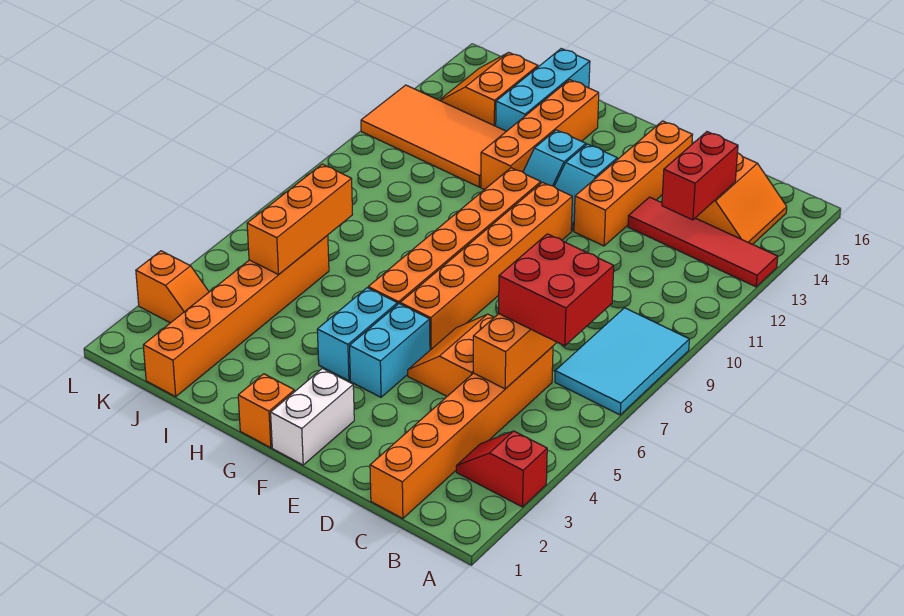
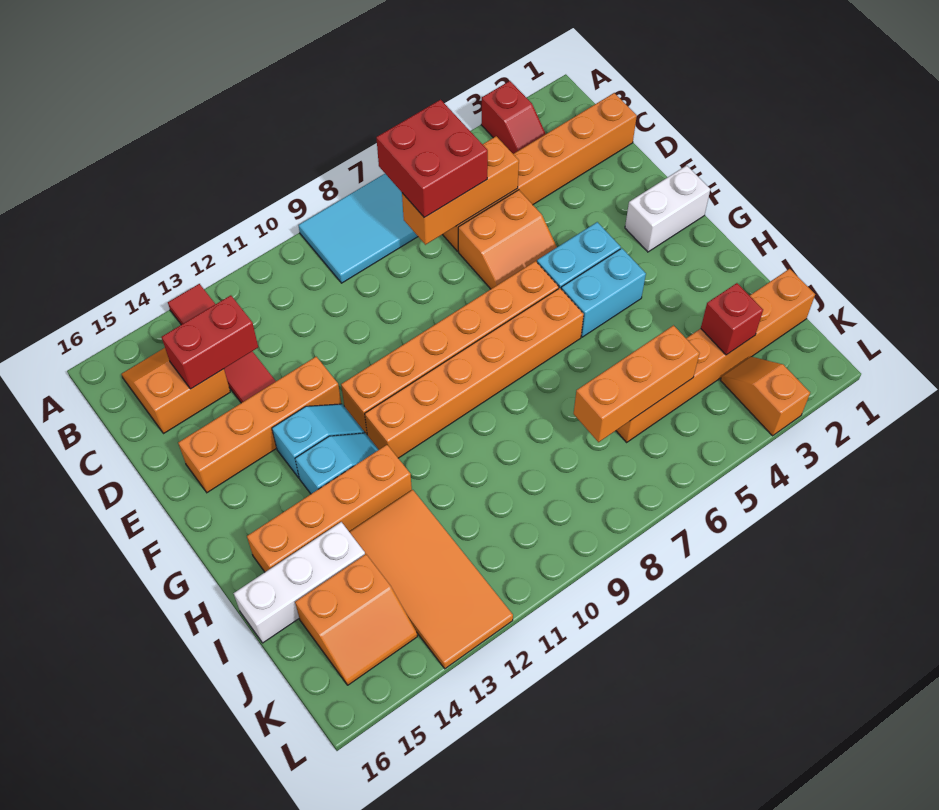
orange 1x1 brick [238,374,295,448] -> none
cyan 1x3 brick [496,49,590,131] -> white 1x3 brick [233,522,365,643]
none -> red 1x1 brick [701,283,763,355]

